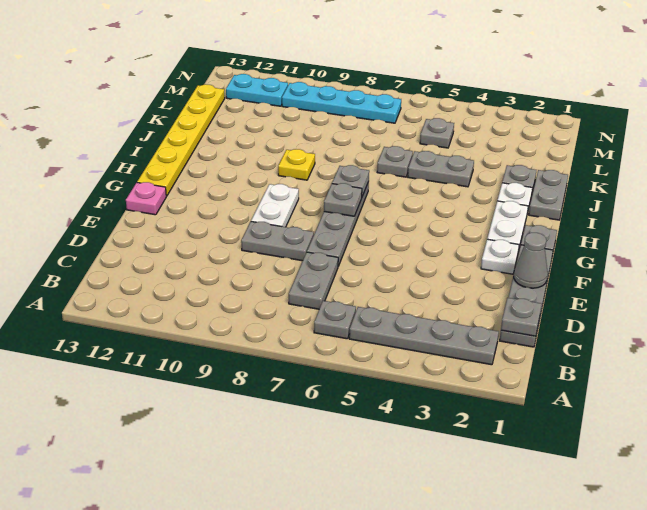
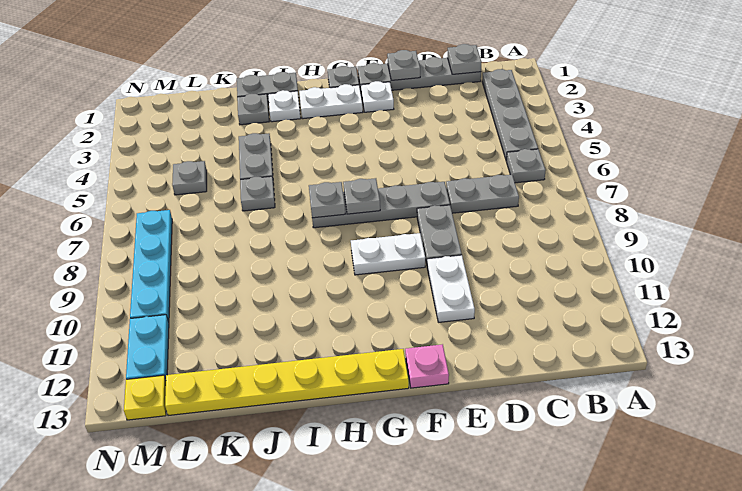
grey 1x1 cone [514,233,548,288] -> grey 1x1 plate [387,50,420,80]
none -> white 1x2 plate [427,255,475,322]
yellow 1x1 plate [278,149,315,180] -> yellow 1x1 plate moved to [124,375,166,420]

